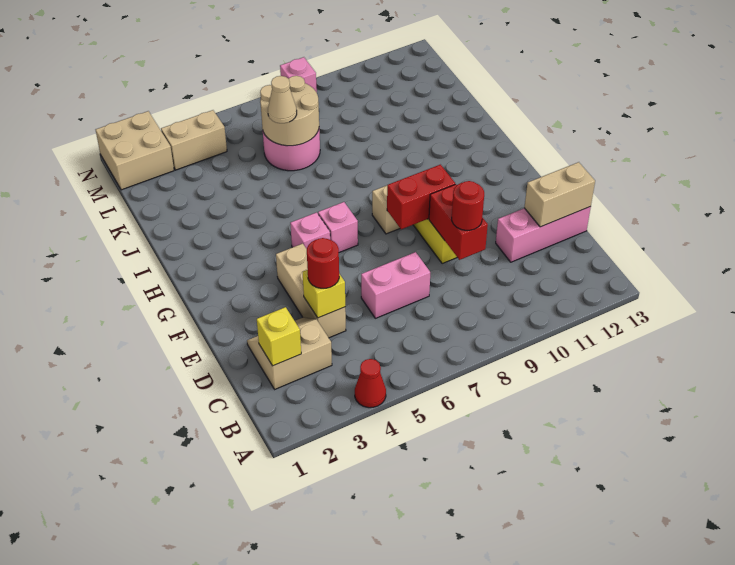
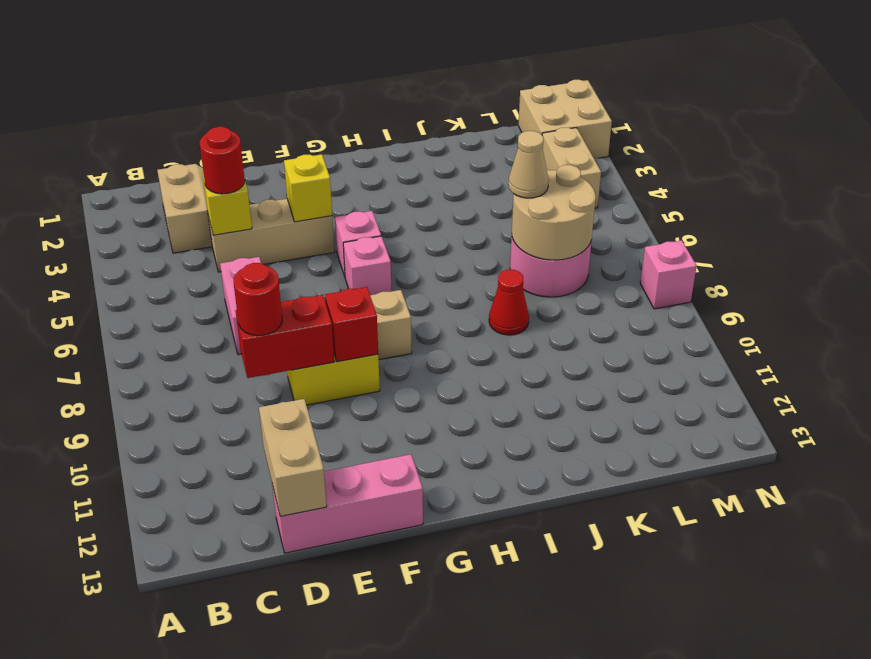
red 1x1 cone [355,359,386,408] -> red 1x1 cone moved to [489,270,529,335]
yellow 1x1 brick [257,307,301,366] -> yellow 1x1 brick moved to [284,154,332,222]
pink 1x3 brick [496,207,591,262] -> pink 1x3 brick turned to [272,454,423,553]
red 1x2 brick [387,165,455,229] -> red 1x1 brick [325,287,378,362]

